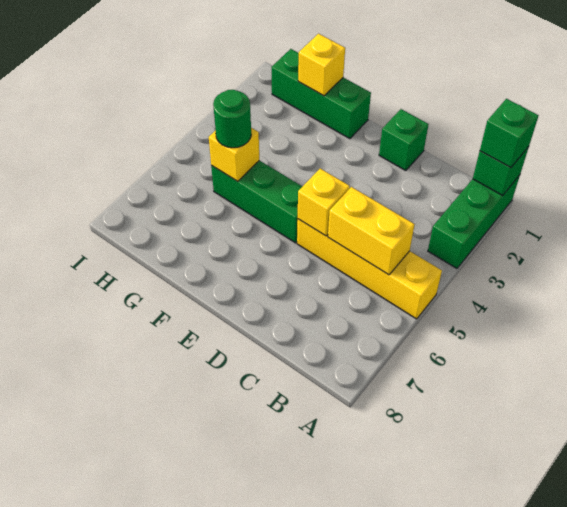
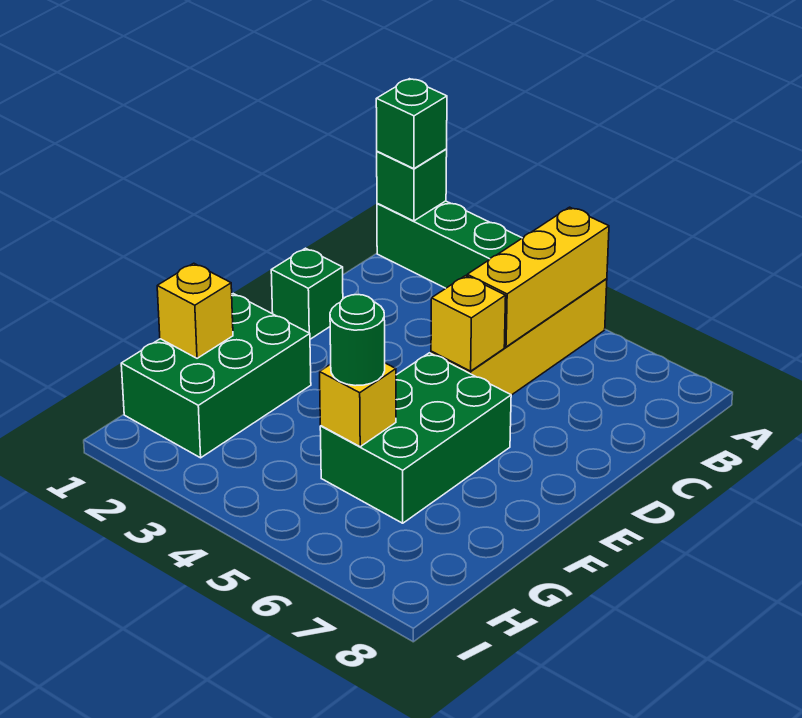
yellow 1x2 brick [328,187,415,275] -> yellow 1x3 brick [467,207,609,347]
green 1x3 brick [211,161,303,243] -> green 2x3 brick [320,353,511,523]
green 1x3 brick [271,49,371,139] -> green 2x3 brick [121,294,311,458]

